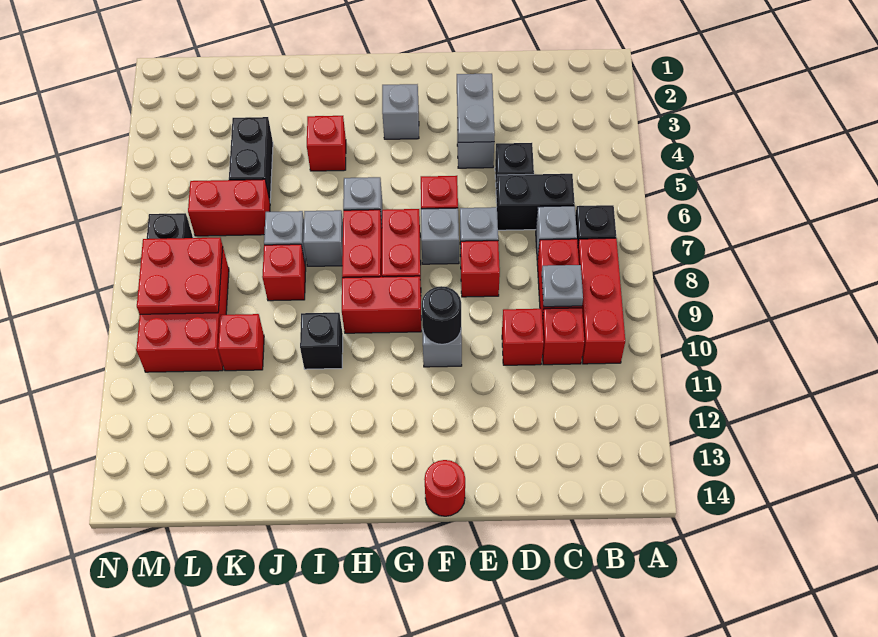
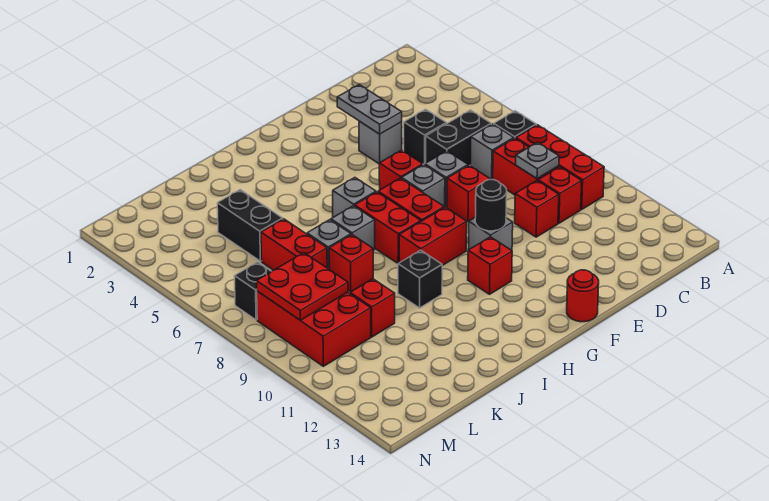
grey 1x1 brick [382,84,419,139] -> none
red 1x1 brick [307,116,346,171] -> red 1x1 brick moved to [468,237,512,294]
red 1x2 brick [188,179,270,236] -> red 1x2 brick turned to [261,219,327,270]

